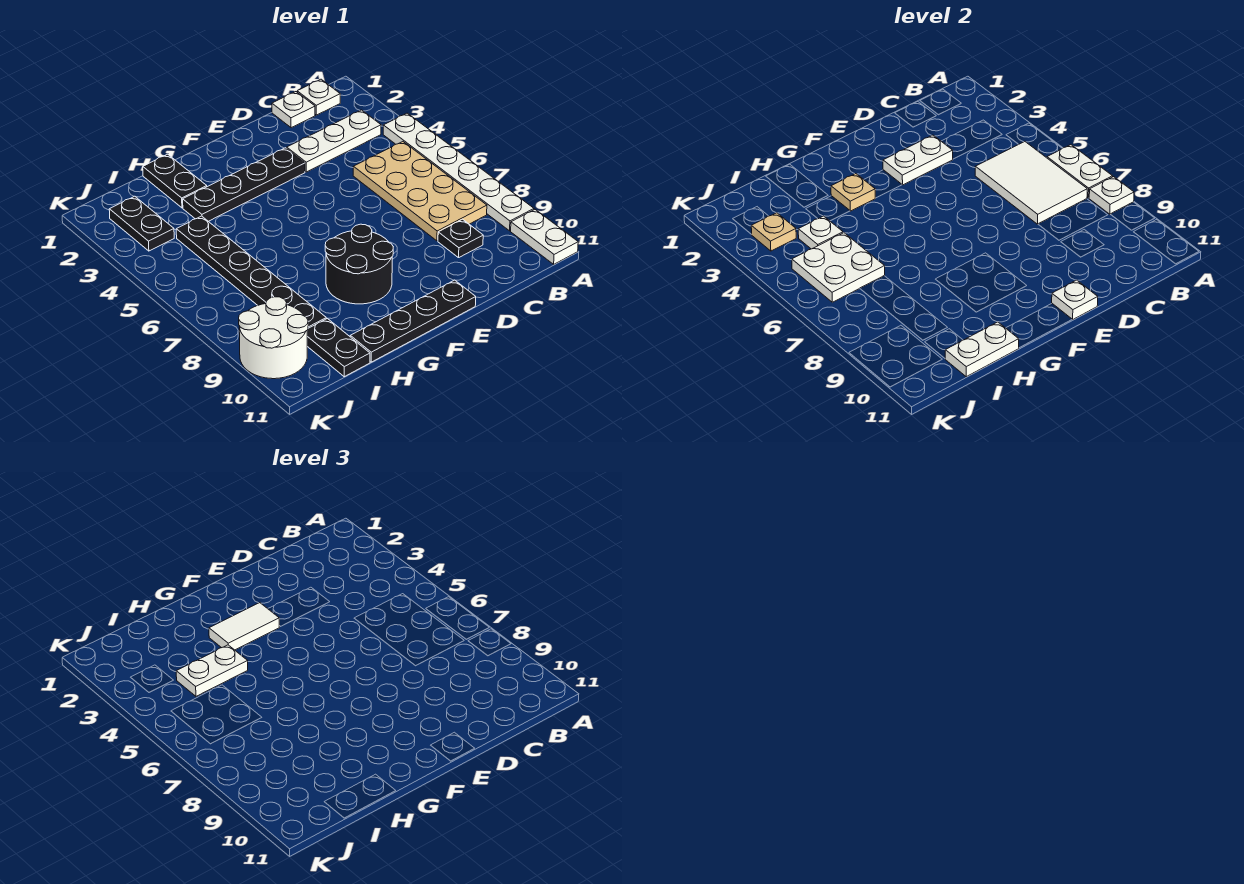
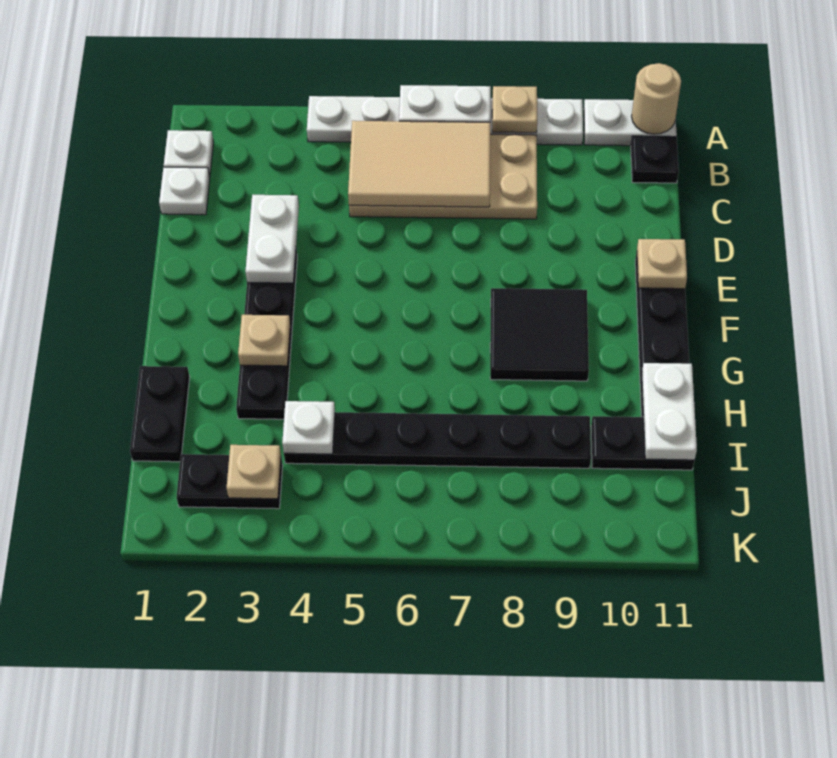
white 1x1 plate [1089,177,1134,214] -> tan 1x1 plate [492,86,537,133]
none -> tan 1x1 round brick [632,63,681,134]
white 1x3 plate [287,110,381,172] -> none
white 2x3 tile [975,142,1087,224] -> tan 2x3 tile [348,121,490,207]
black 1x1 plate [438,219,483,258] -> black 1x1 plate moved to [631,136,679,183]
white 1x1 plate [1052,280,1098,320] -> tan 1x1 plate [637,239,687,289]
white 1x2 tile [209,603,279,650] -> none
black 2x2 round brick [325,224,393,304] -> black 2x2 tile [490,288,589,381]
black 1x2 plate [143,154,207,208] -> black 1x2 plate turned to [130,366,190,462]
white 1x2 plate [176,645,248,696] -> none
white 2x2 plate [792,233,885,302] -> none
white 2x2 round brick [239,297,308,379] -> none

